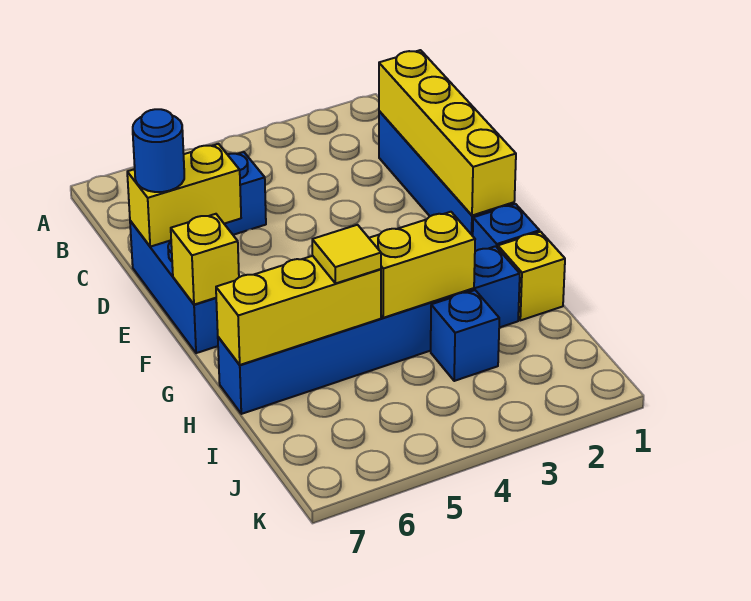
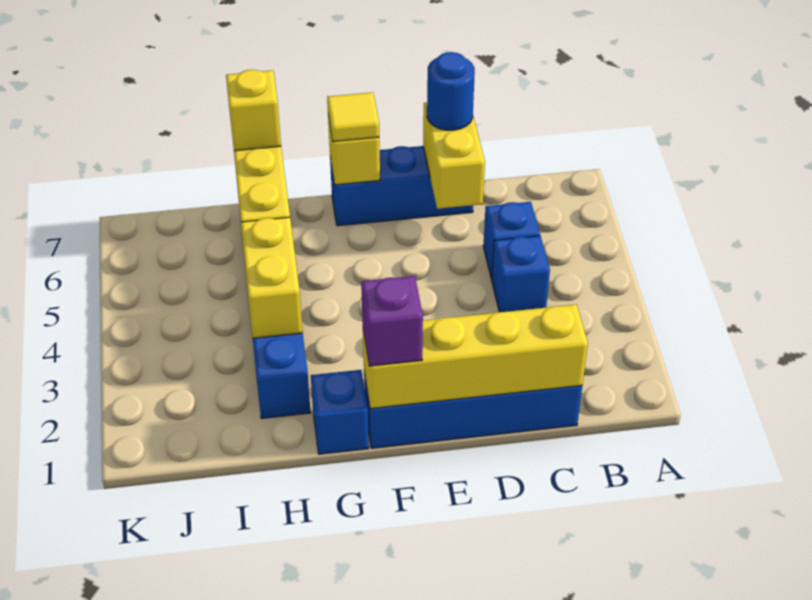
none -> purple 1x1 brick [361,276,423,366]
yellow 1x1 brick [498,232,565,320] -> yellow 1x1 brick moved to [226,70,281,151]
yellow 1x1 tile [312,225,381,284] -> yellow 1x1 tile moved to [327,92,379,141]
blue 1x1 brick [431,290,499,381] -> blue 1x1 brick moved to [492,236,550,312]

